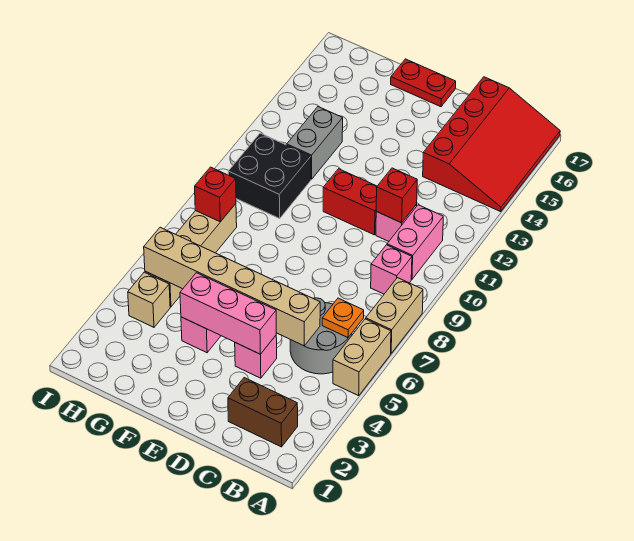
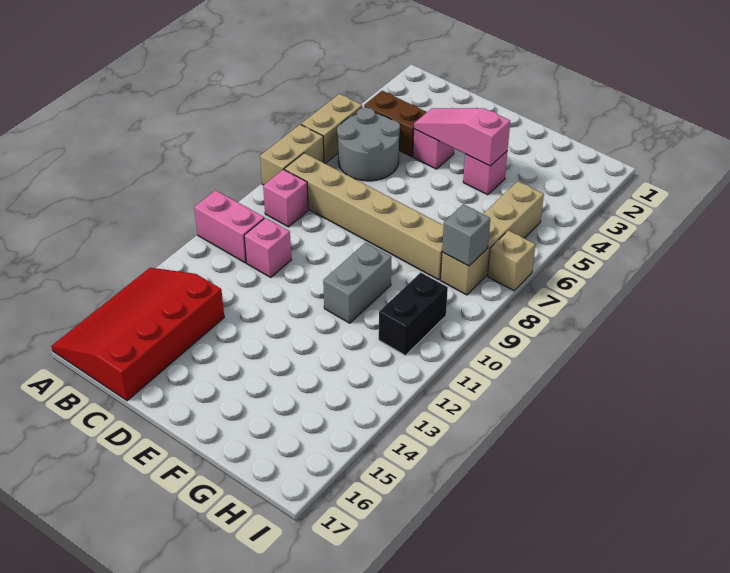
brown 1x2 brick [228,378,298,447] -> brown 1x2 brick moved to [364,91,427,157]
orange 1x1 plate [322,298,364,338] -> none
pink 1x2 brick [387,205,443,279] -> pink 1x2 brick turned to [194,190,264,263]
tan 1x6 brick [144,227,320,346] -> tan 1x6 brick moved to [284,153,444,280]
red 1x1 brick [376,168,417,223] -> none
pink 1x3 brick [180,273,276,354] -> pink 1x3 slope [414,108,510,166]
red 1x2 brick [323,169,377,235] -> none
red 1x2 plate [391,59,456,107] -> none
black 2x2 brick [228,133,311,218] -> black 1x2 brick [379,273,448,355]
grey 1x2 brick [287,107,343,179] -> grey 1x2 brick moved to [323,243,392,323]
tan 1x1 brick [128,272,170,327] -> tan 1x1 brick moved to [488,231,535,291]
red 1x1 brick [195,167,236,222] -> grey 1x1 brick [442,204,490,266]

